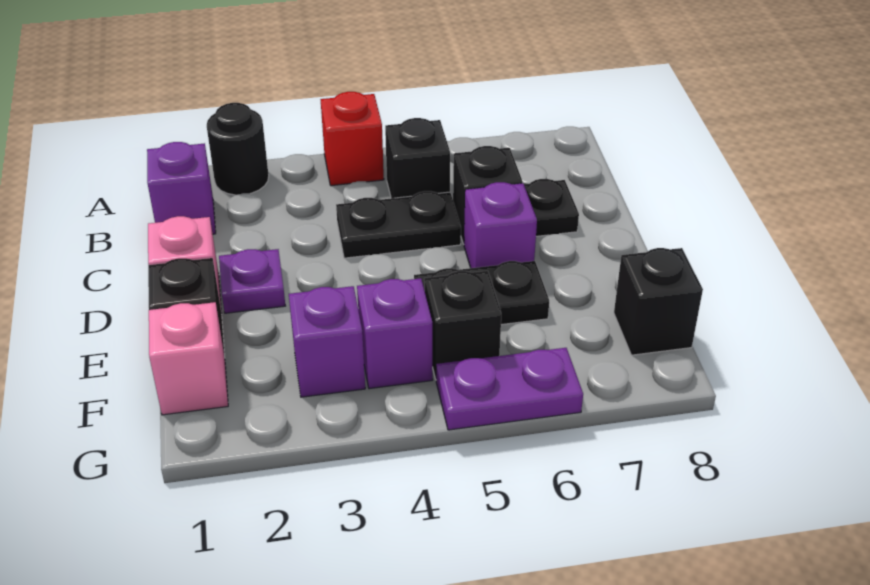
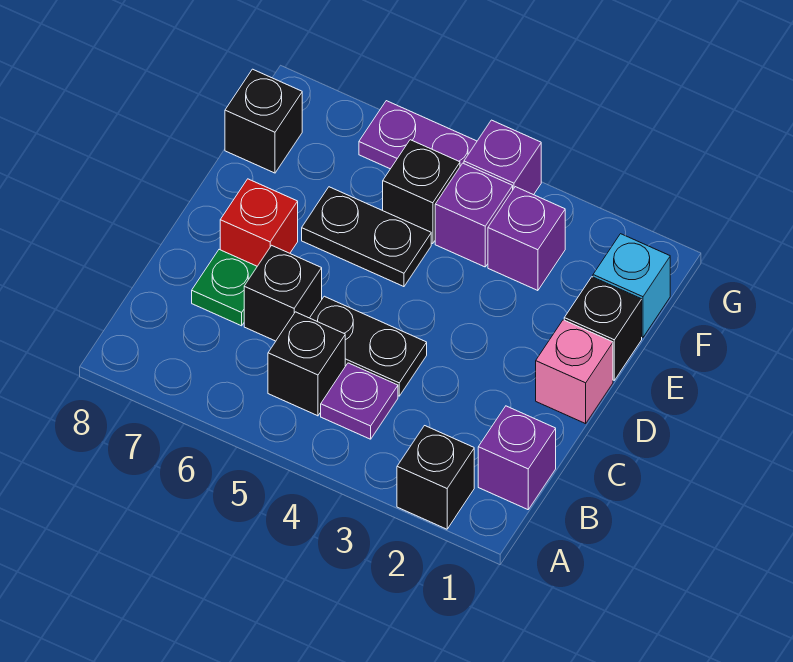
black 1x1 round brick [207,103,269,195] -> black 1x1 brick [397,426,474,529]
red 1x1 brick [320,92,384,186] -> red 1x1 brick moved to [220,179,298,266]
black 1x1 plate [524,179,579,236] -> green 1x1 plate [192,250,257,326]
purple 1x1 plate [219,249,285,313] -> purple 1x1 plate moved to [321,363,398,439]
purple 1x1 brick [464,182,537,268] -> purple 1x1 brick moved to [464,120,541,195]
pink 1x1 brick [149,302,228,415] -> cyan 1x1 brick [593,234,670,337]

